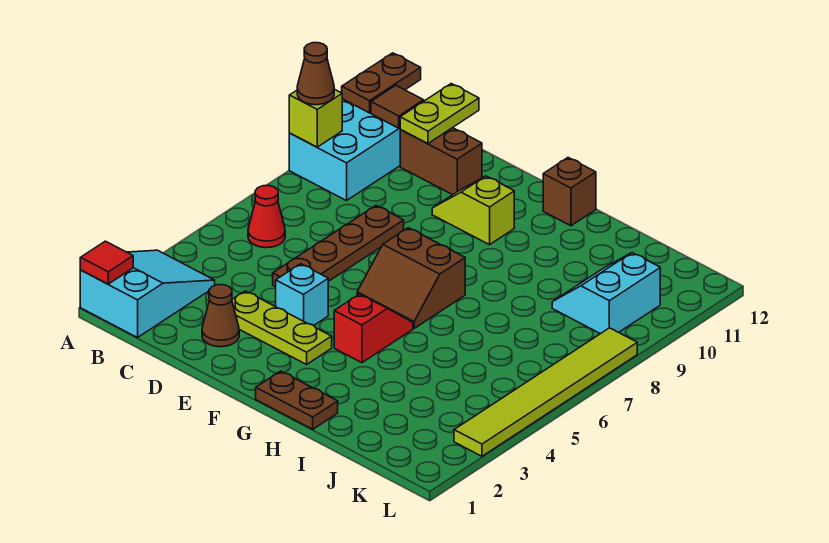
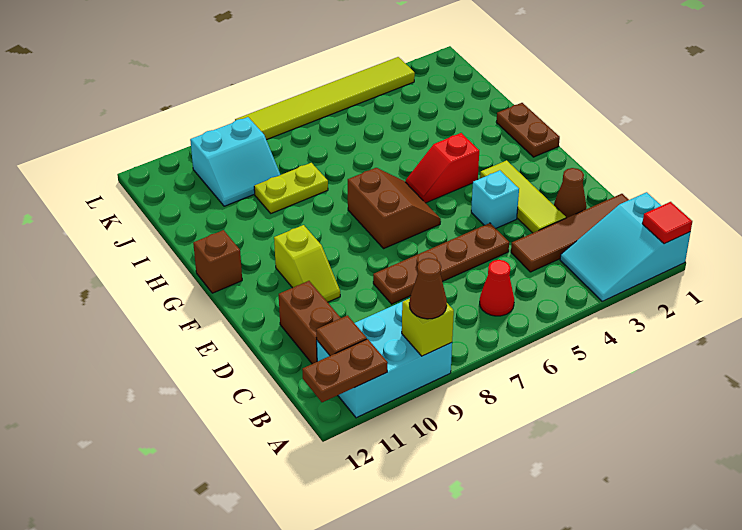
none -> brown 1x4 tile [511,194,629,272]
lime 1x2 plate [400,84,479,143] -> lime 1x2 plate moved to [254,163,328,213]
lime 1x3 plate [232,291,332,364] -> lime 1x3 tile [480,160,566,233]

